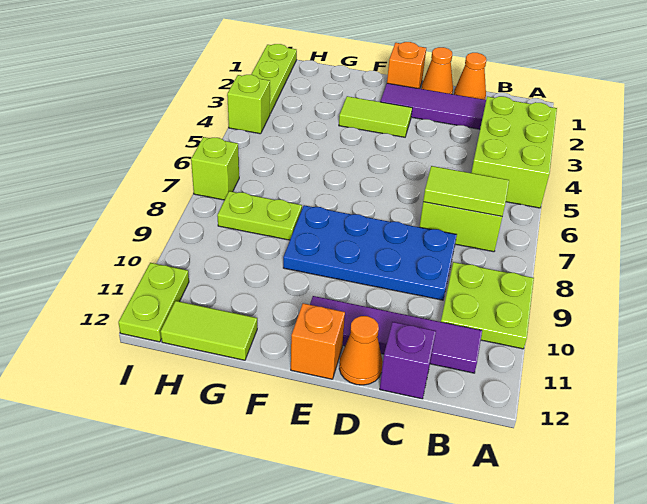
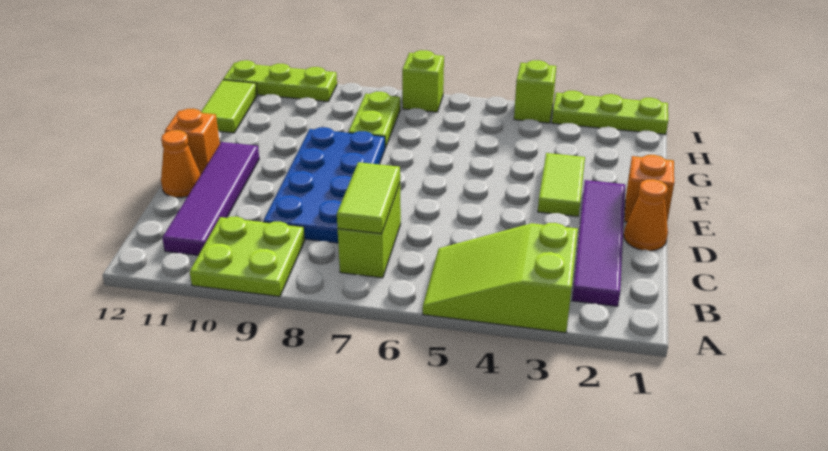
lime 2x3 brick [471,96,557,208] -> lime 2x3 slope [423,223,578,333]
orange 1x1 cone [454,53,486,100] -> none
purple 1x1 brick [380,322,436,399] -> none
lime 1x2 plate [118,263,189,342] -> lime 1x3 plate [223,60,337,102]

